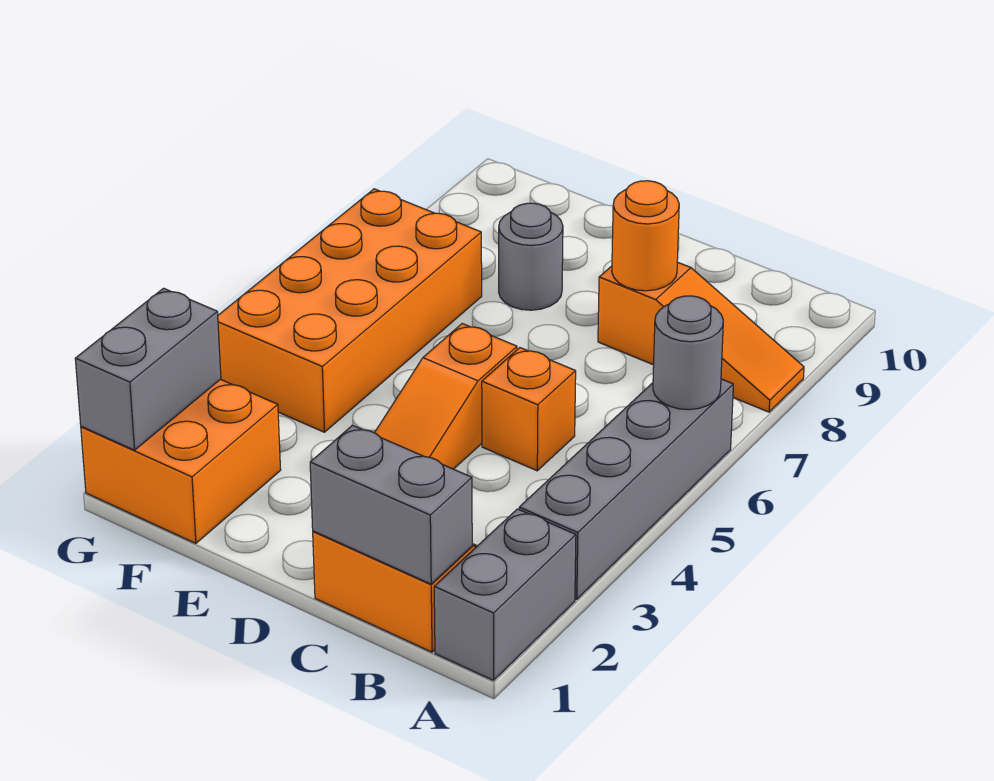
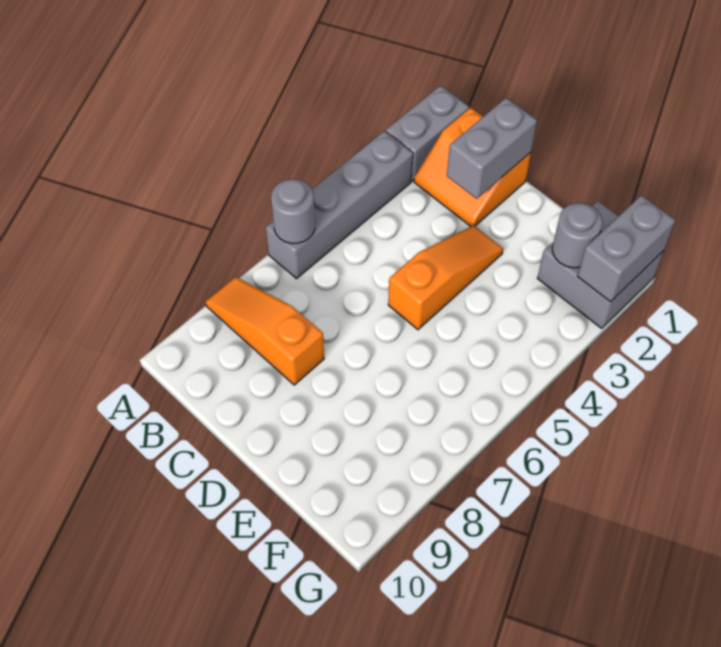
grey 1x2 brick [310,425,472,584] -> grey 1x2 brick turned to [447,98,537,199]
orange 1x1 brick [482,348,576,471] -> none
orange 1x1 round brick [612,181,679,291] -> none
grey 1x1 round brick [499,203,563,310] -> grey 1x1 round brick moved to [552,203,602,268]
orange 2x2 brick [81,379,281,543] -> grey 2x2 brick [537,201,664,328]
orange 2x4 brick [218,189,482,432] -> none

